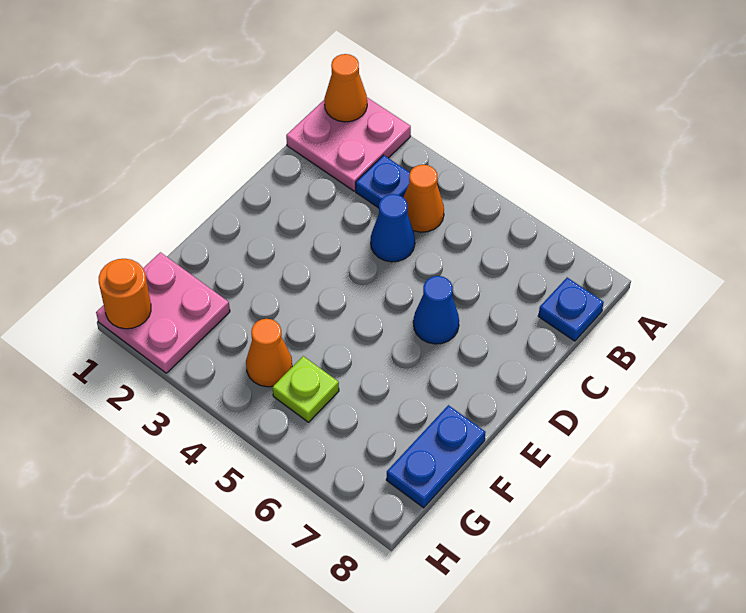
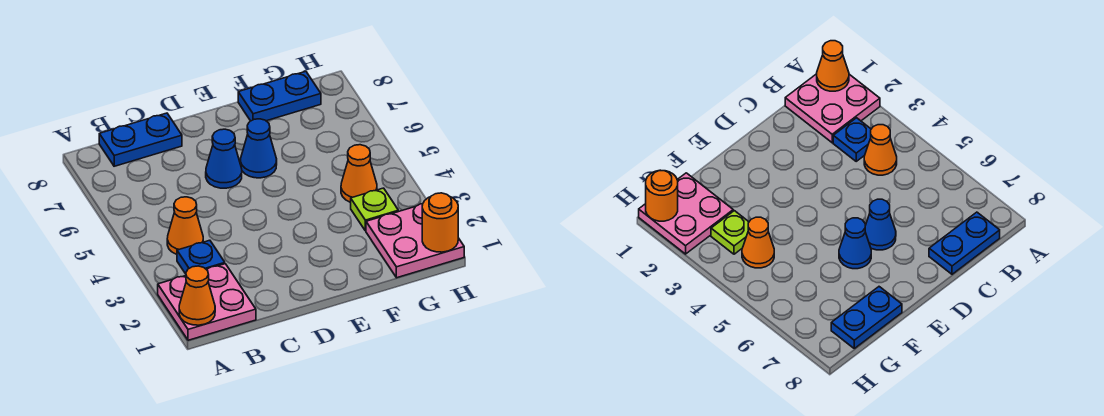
blue 1x1 plate [538,278,604,341] -> blue 1x2 plate [99,113,182,166]
blue 1x1 cone [371,194,415,262] -> blue 1x1 cone moved to [241,119,277,178]
lime 1x1 plate [272,356,339,422] -> lime 1x1 plate moved to [351,188,398,231]

